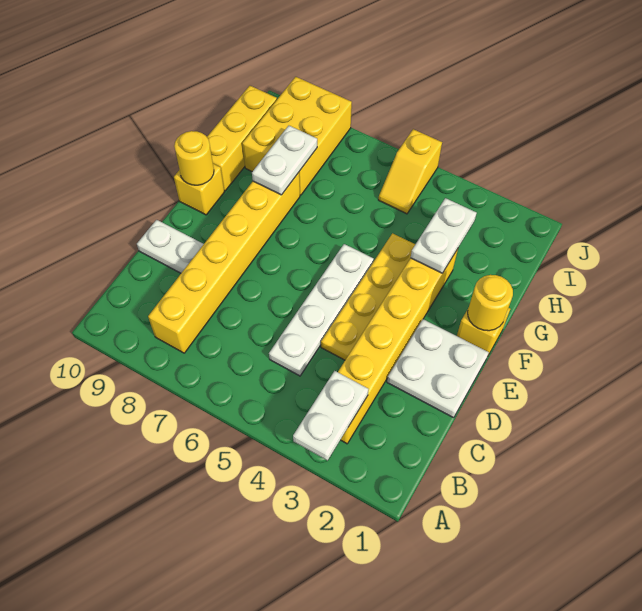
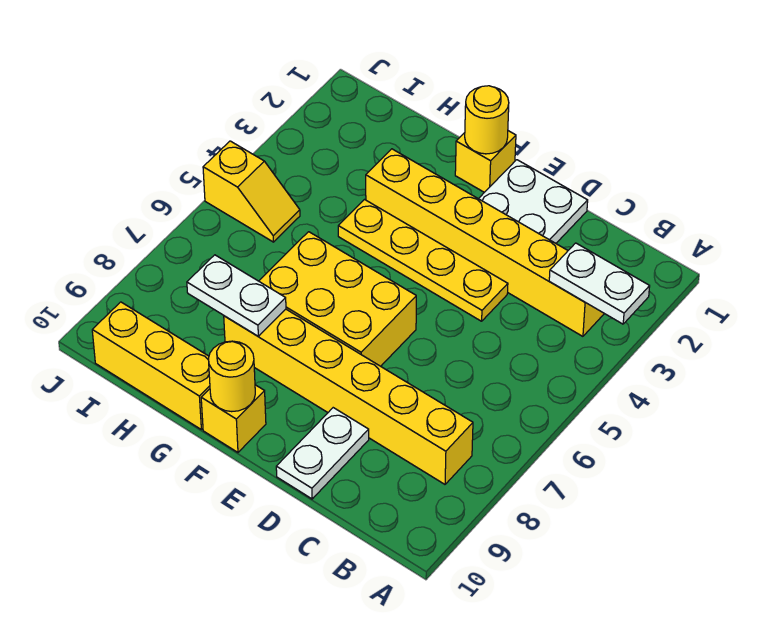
white 1x4 plate [269,244,374,376] -> none
white 1x2 plate [411,198,477,273] -> none
yellow 2x3 brick [242,77,352,195] -> yellow 2x3 brick moved to [259,232,416,366]

